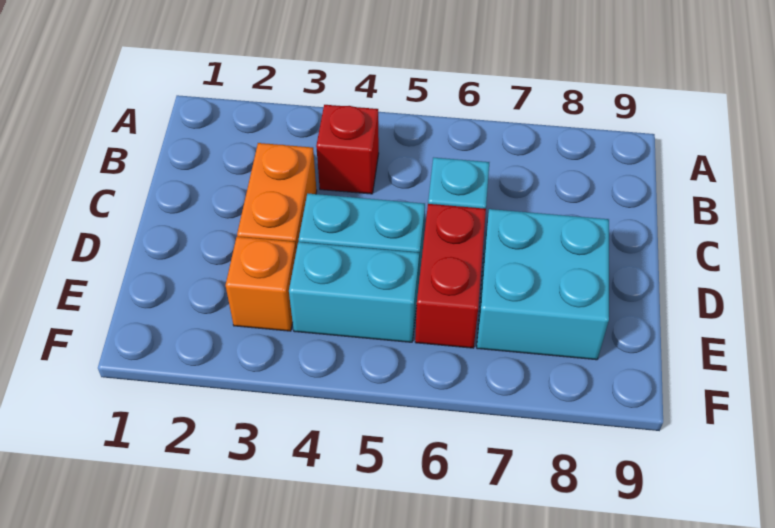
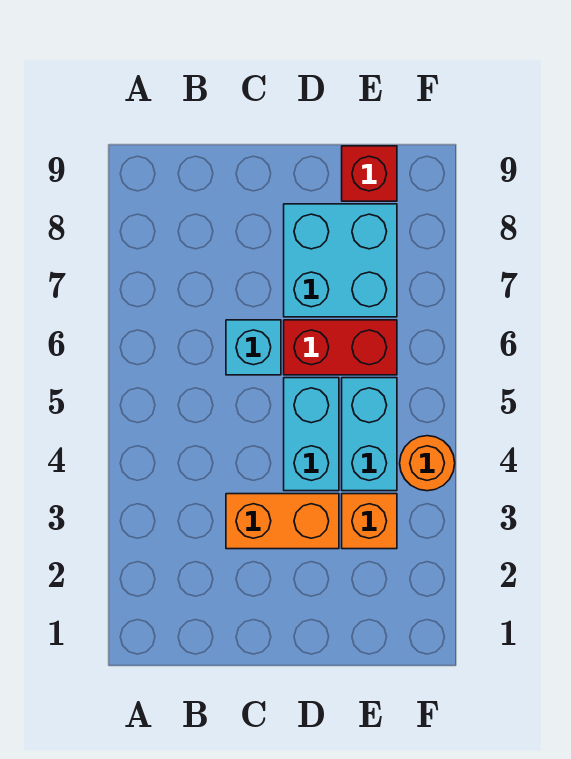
red 1x1 brick [316,105,379,194] -> red 1x1 brick moved to [342,146,397,201]
none -> orange 1x1 round brick [400,436,455,491]

